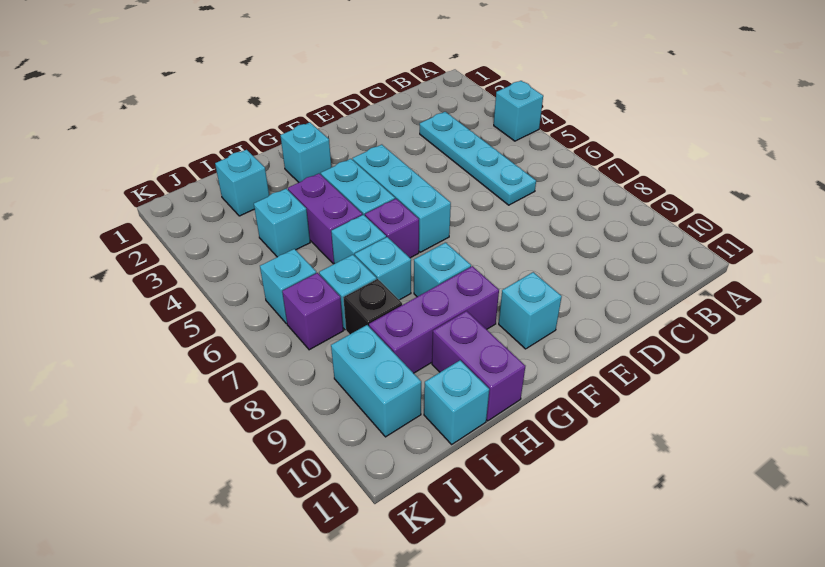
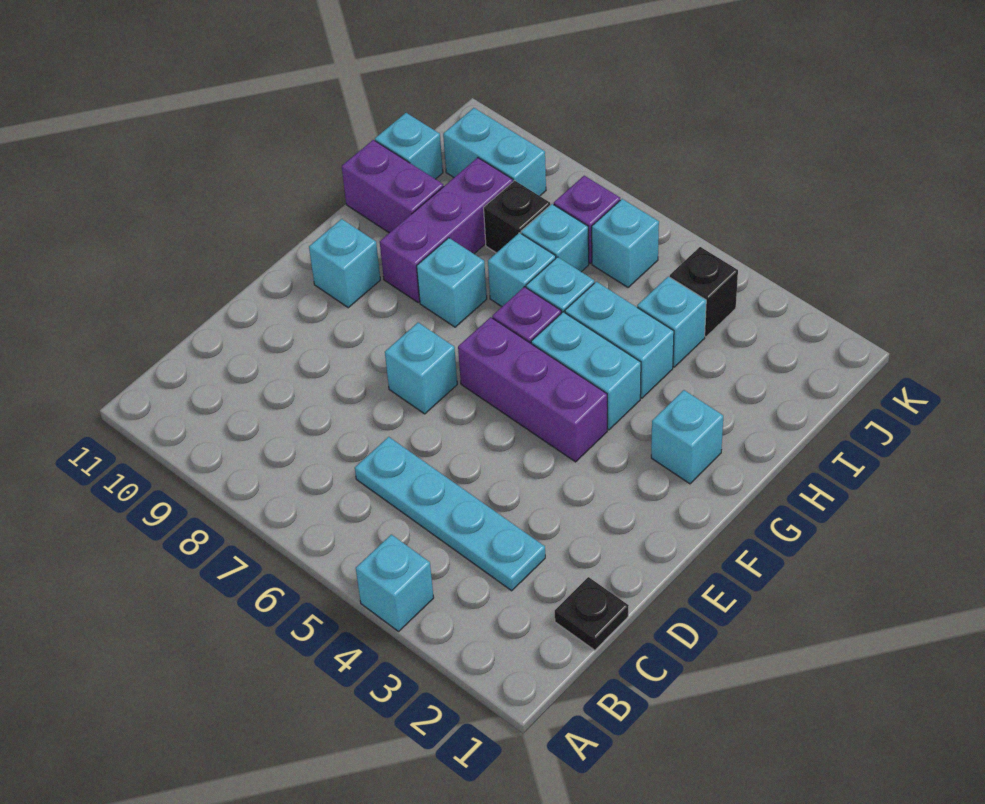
none -> black 1x1 plate [555,577,629,650]
cyan 1x3 brick [353,145,451,252] -> purple 1x3 brick [458,317,607,462]
purple 1x2 brick [288,174,362,264] -> cyan 1x2 brick [565,282,674,398]
cyan 1x1 brick [215,150,269,216] -> cyan 1x1 brick moved to [385,323,457,414]
none -> black 1x1 brick [670,247,738,337]

